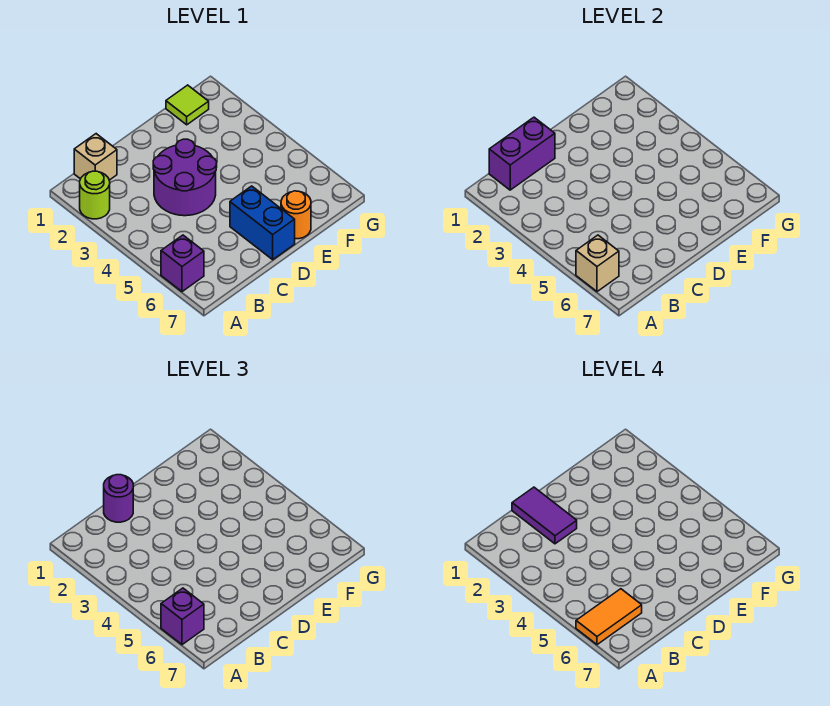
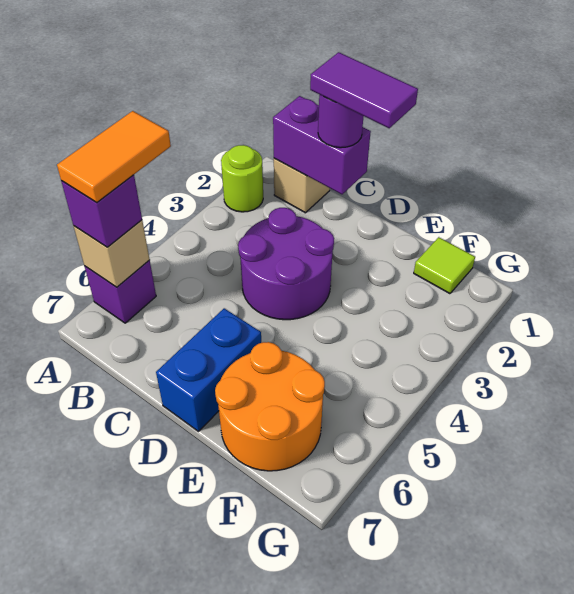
orange 1x2 tile [576,589,642,645] -> orange 1x2 tile turned to [57,111,171,203]
purple 1x2 tile [512,487,577,544] -> purple 1x2 tile turned to [310,52,418,128]
orange 1x1 round brick [281,191,311,239] -> orange 2x2 round brick [215,342,325,471]

